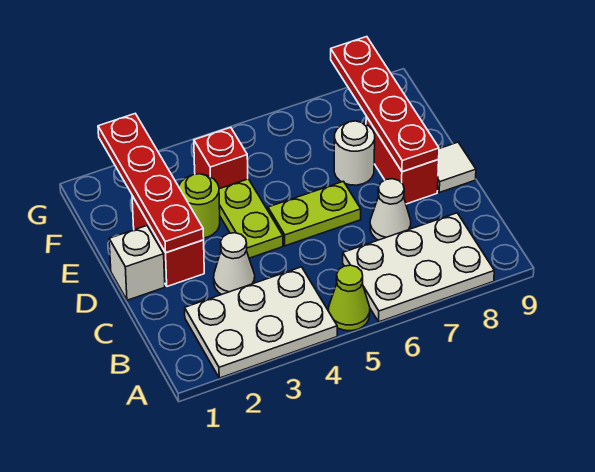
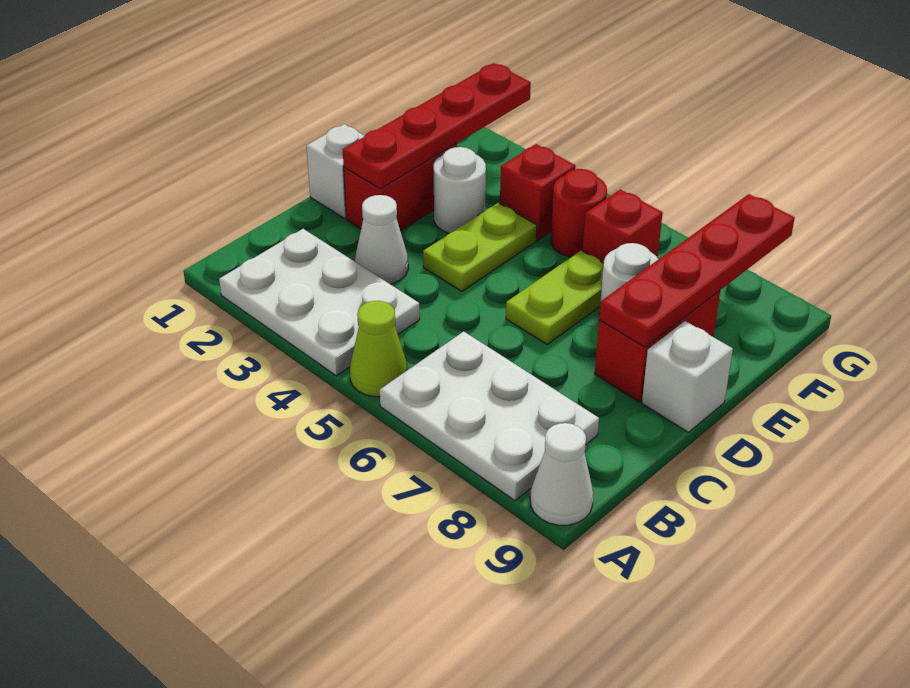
white 1x1 cone [370,179,411,240] -> white 1x1 cone moved to [530,423,593,525]
lime 1x2 plate [268,181,361,246] -> lime 1x2 plate turned to [506,250,603,344]
white 1x1 tile [438,142,476,192] -> white 1x1 brick [642,321,733,432]
lime 1x1 round brick [179,174,220,238] -> white 1x1 round brick [434,147,486,233]
none -> red 1x1 round brick [551,169,607,257]
none -> red 1x1 brick [583,189,663,263]

